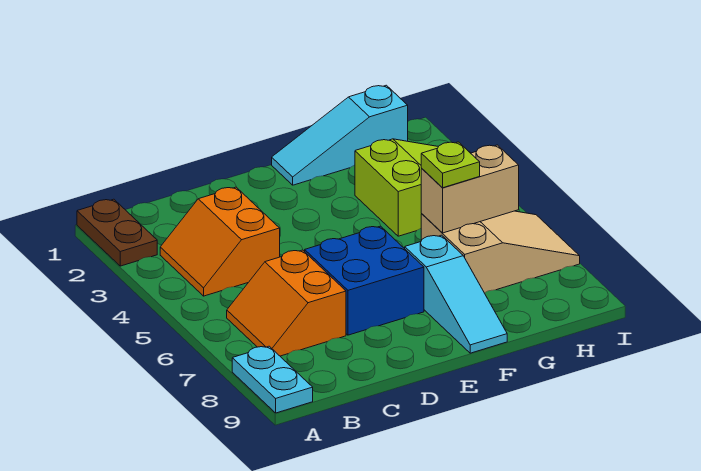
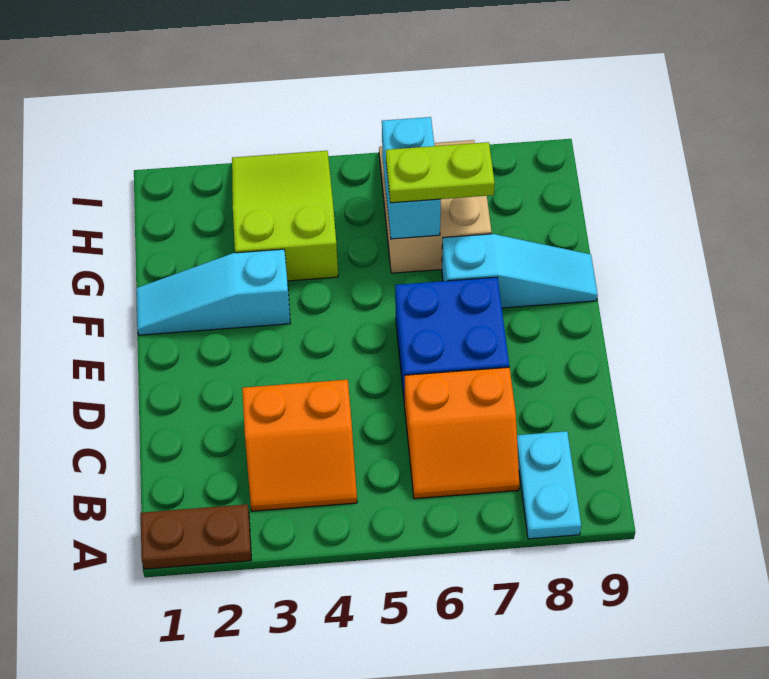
cyan 1x2 plate [232,346,313,413] -> cyan 1x2 plate turned to [517,431,581,539]
cyan 1x3 slope [272,85,408,185] -> cyan 1x3 slope turned to [136,249,290,335]
tan 1x2 brick [421,145,519,233] -> cyan 1x2 brick [382,117,441,239]
lime 1x1 plate [421,142,480,188] -> lime 1x2 plate [386,142,495,203]

